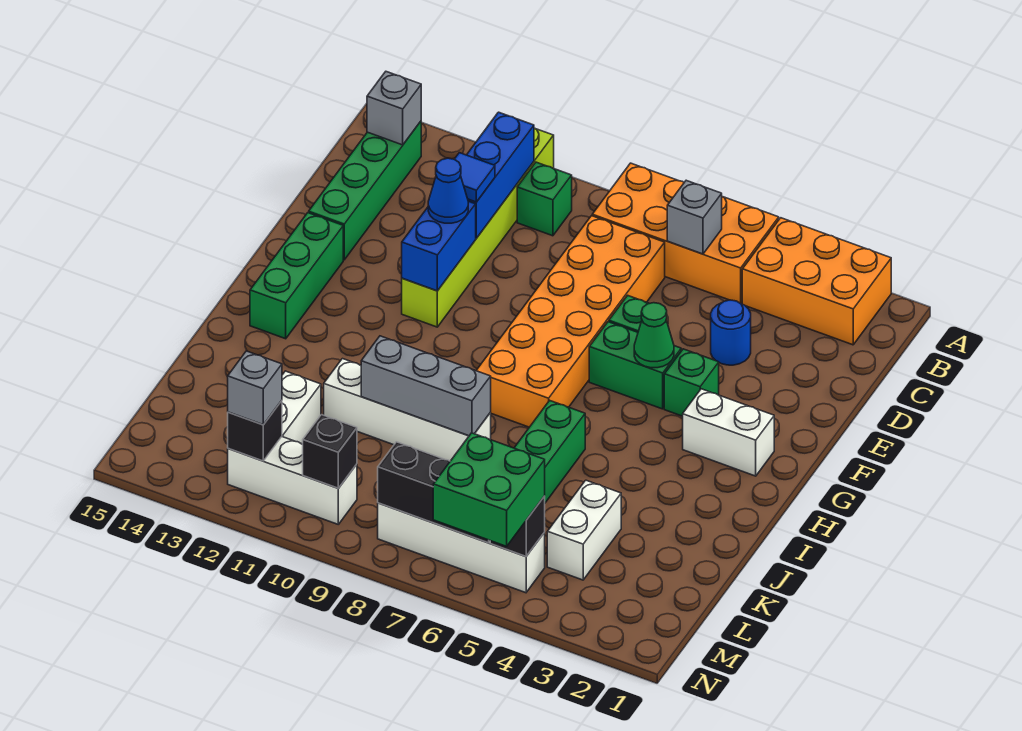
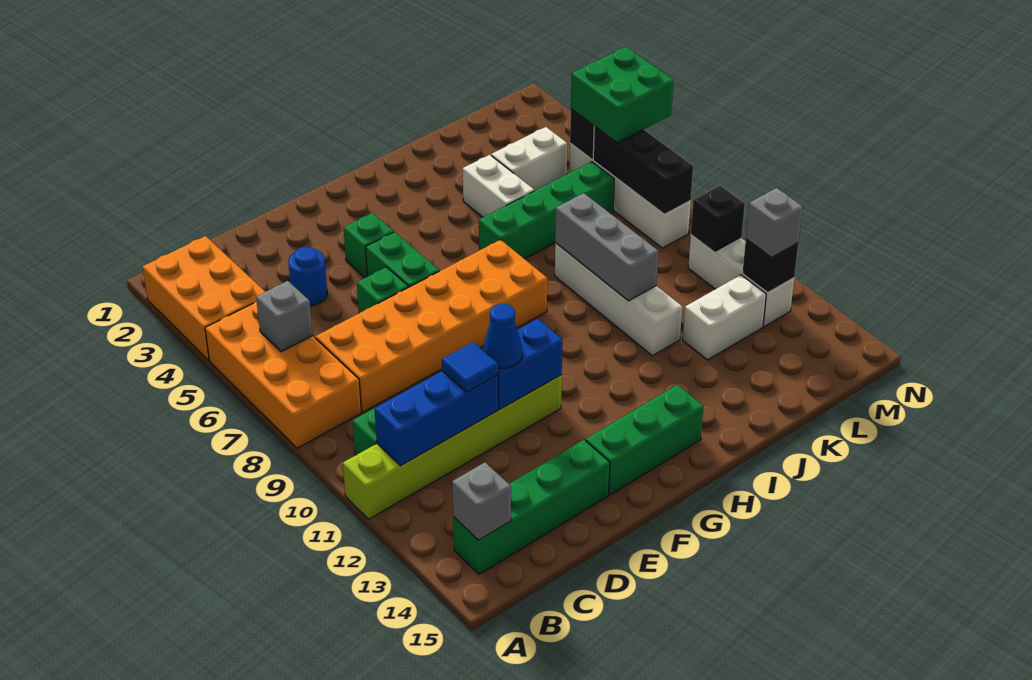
green 1x1 cone [634,303,674,368] -> none
white 1x2 brick [683,389,774,476] -> white 1x2 brick moved to [463,155,534,217]

